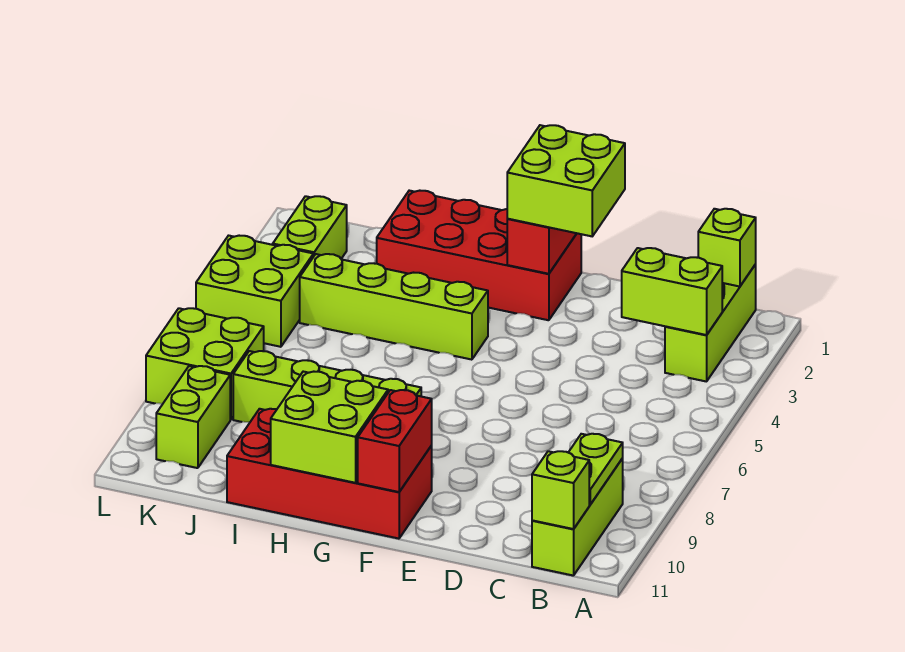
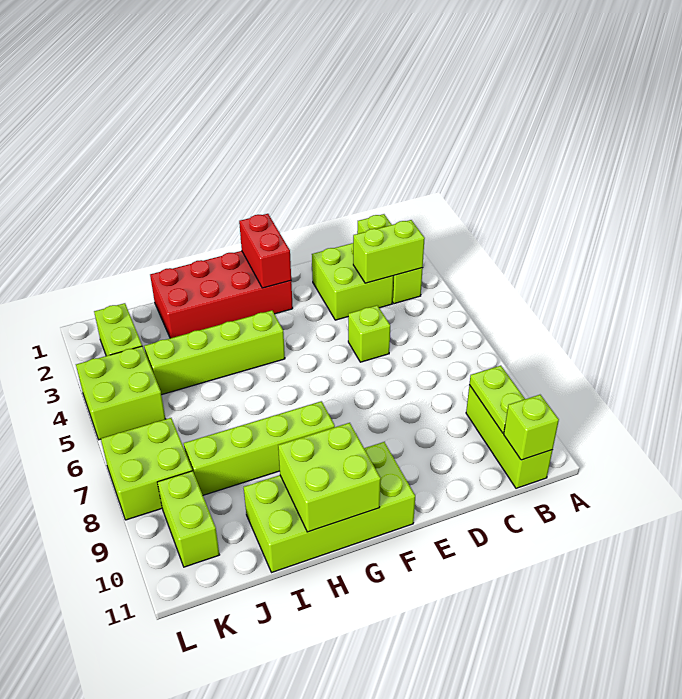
lime 1x1 brick [698,209,756,287] -> lime 1x1 brick moved to [348,305,390,362]
lime 2x2 brick [507,125,625,236] -> lime 2x2 brick moved to [312,243,393,320]
red 2x4 brick [227,409,432,539] -> lime 2x4 brick [244,442,415,572]
red 1x2 brick [358,390,432,492] -> none

